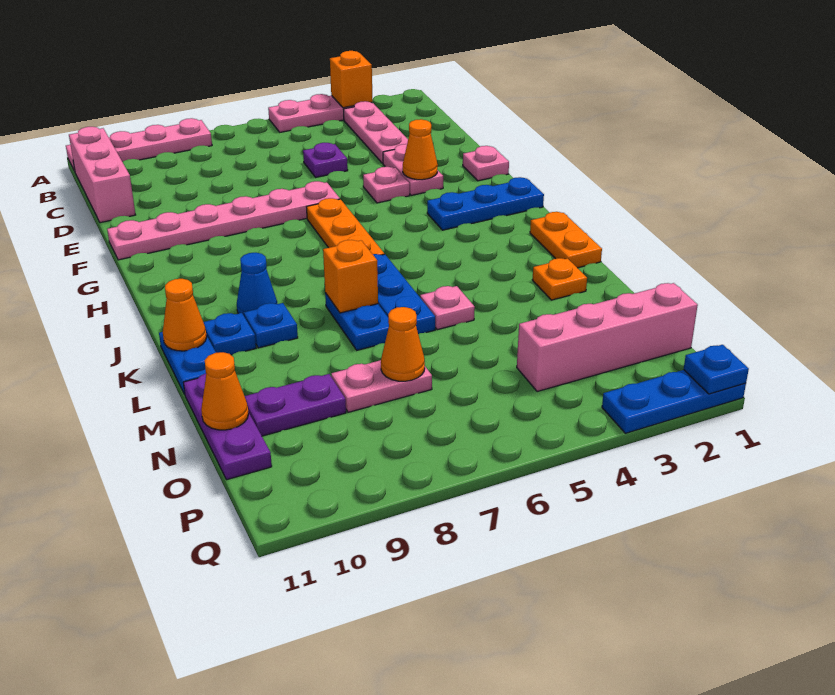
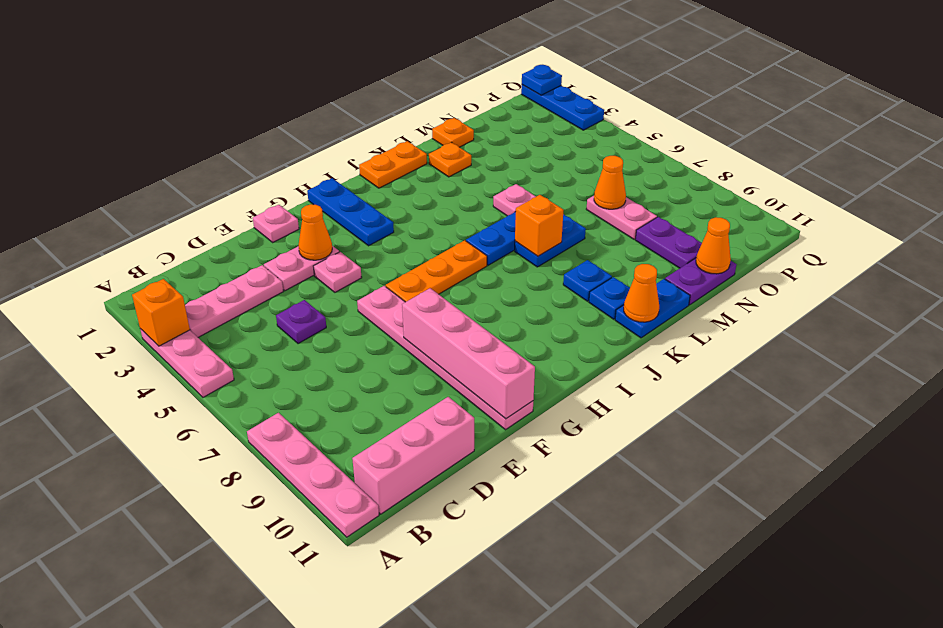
blue 1x1 cone [237,253,277,315] -> none
none -> orange 1x1 plate [432,118,474,147]
purple 1x3 plate [183,373,272,480] -> purple 1x2 plate [665,258,736,305]
pink 1x4 brick [517,283,698,392] -> pink 1x4 brick moved to [402,288,535,419]

